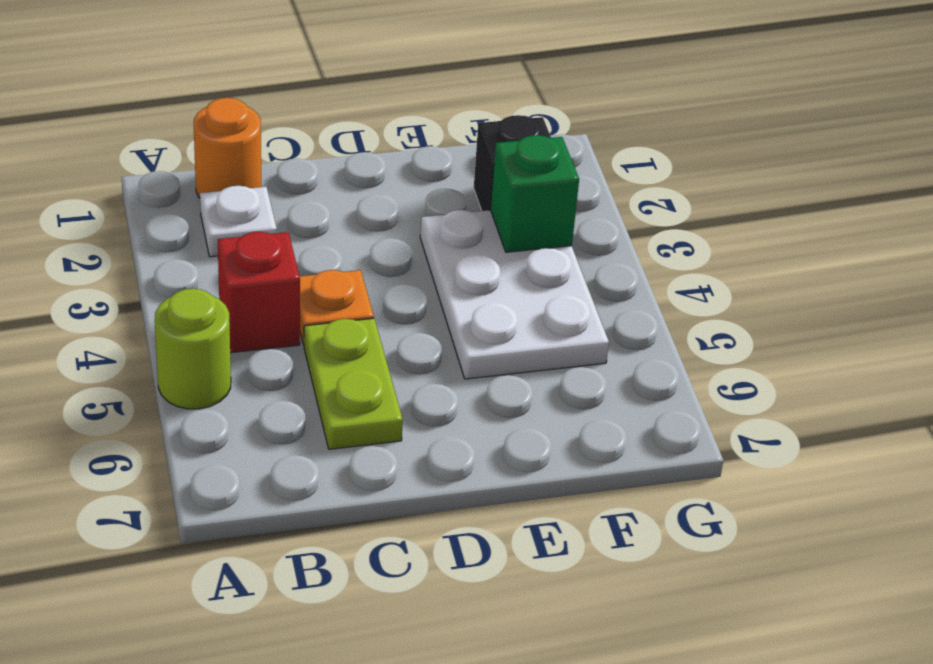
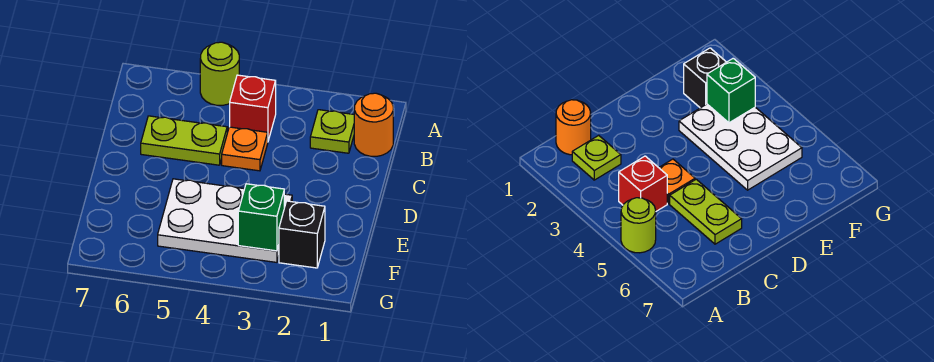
white 1x1 plate [200,186,277,257] -> lime 1x1 plate [310,110,354,153]

